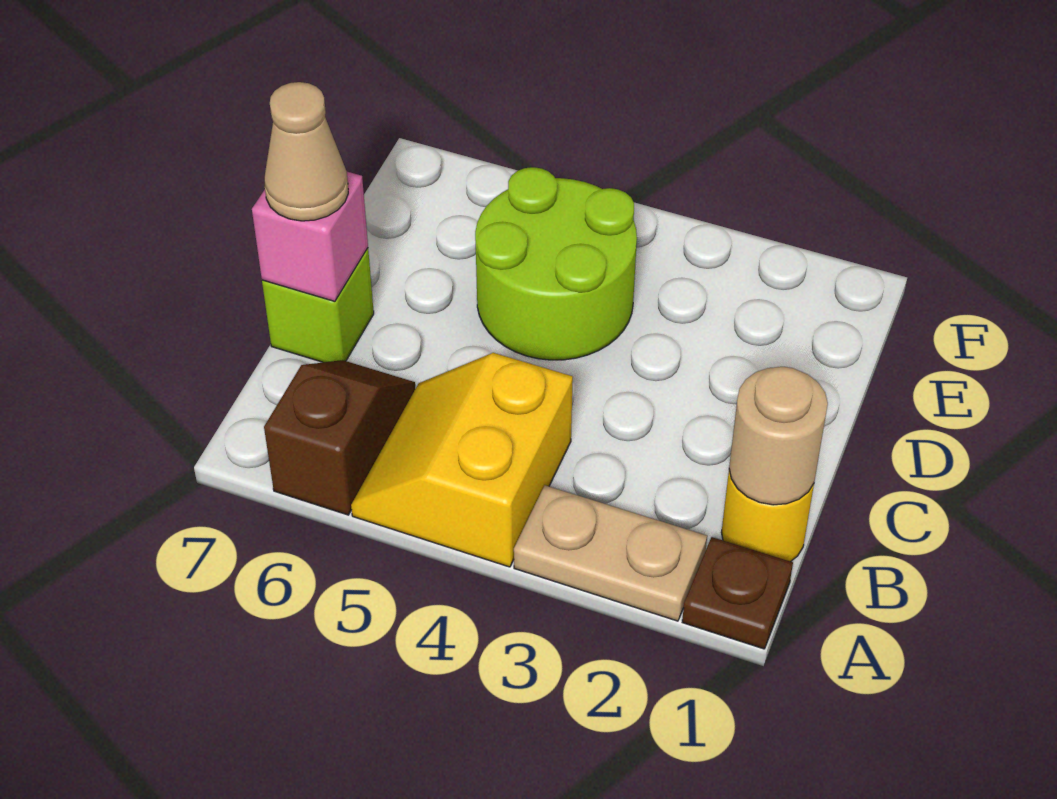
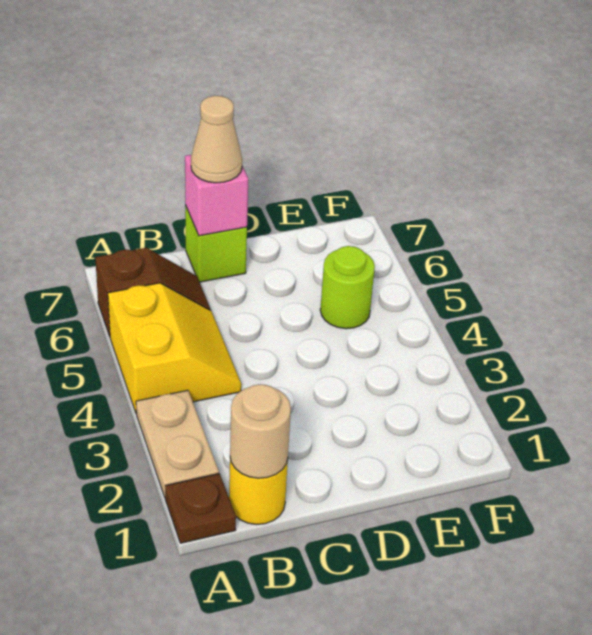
yellow 2x2 slope [351,353,573,567] -> yellow 2x2 slope turned to [108,283,241,414]
lime 2x2 round brick [475,167,637,360] -> lime 1x1 round brick [320,246,375,329]

